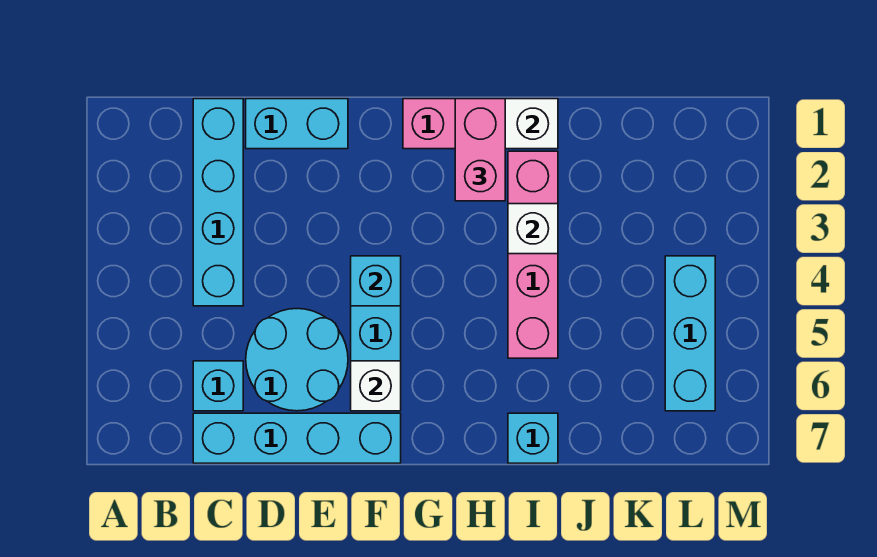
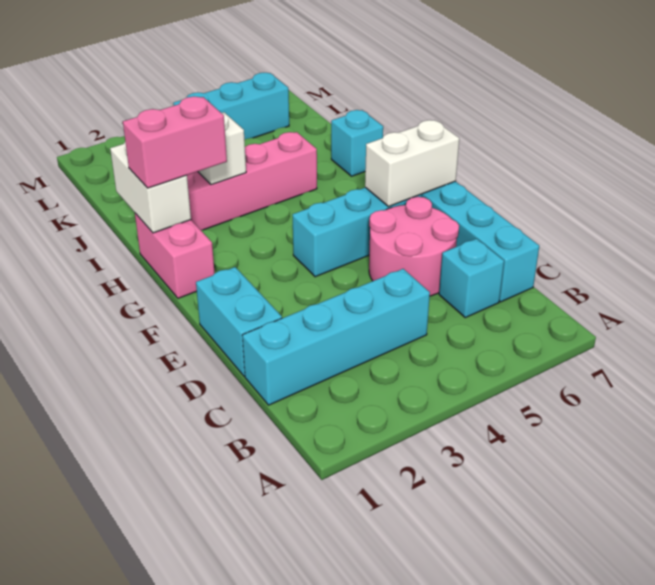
cyan 2x2 round brick [246,309,348,411] -> pink 2x2 round brick [369,197,459,296]
cyan 1x1 brick [351,256,401,306] -> none
white 1x1 brick [351,361,401,411] -> white 1x2 brick [365,120,459,207]

